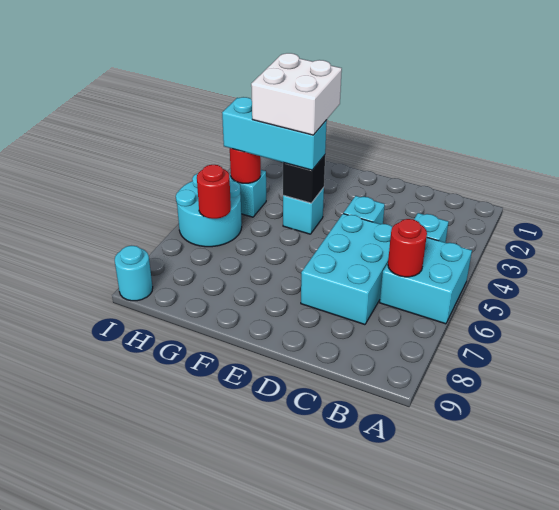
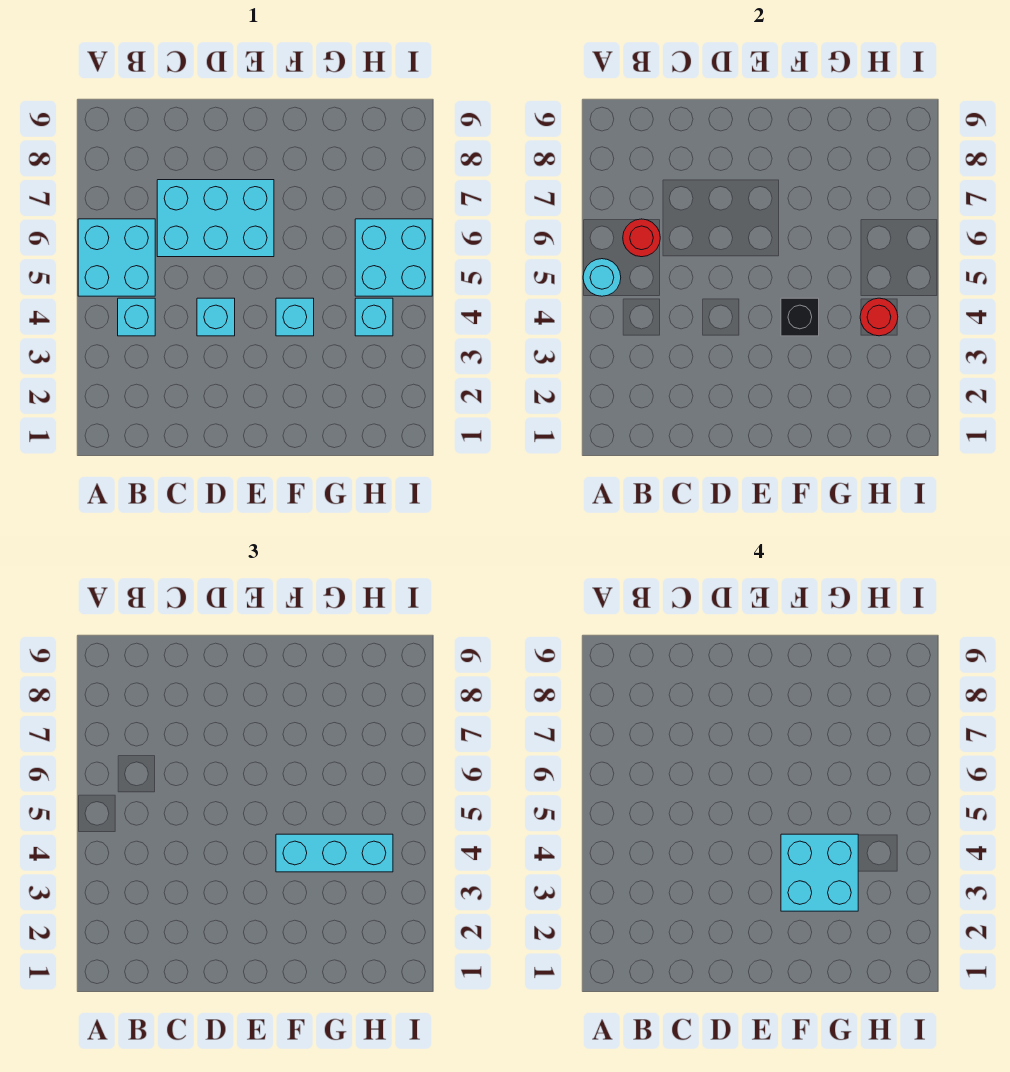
cyan 2x3 brick [301,214,392,325] -> cyan 2x3 brick turned to [157,180,274,257]
white 2x2 brick [251,53,342,135] -> cyan 2x2 brick [781,834,858,911]
cyan 2x2 round brick [176,173,242,247] -> cyan 2x2 brick [355,219,432,296]
red 1x1 round brick [197,165,231,219] -> none
cyan 1x1 round brick [115,246,153,301] -> cyan 1x1 round brick moved to [583,259,621,296]

